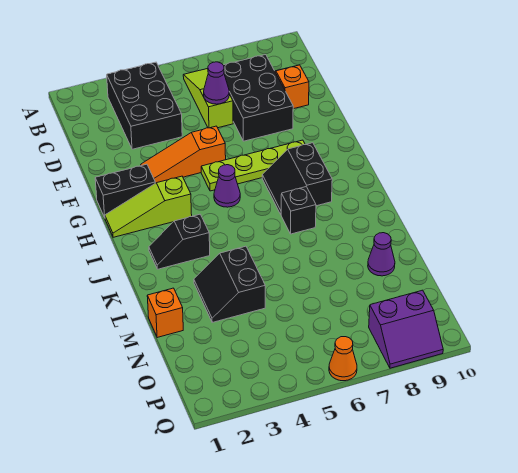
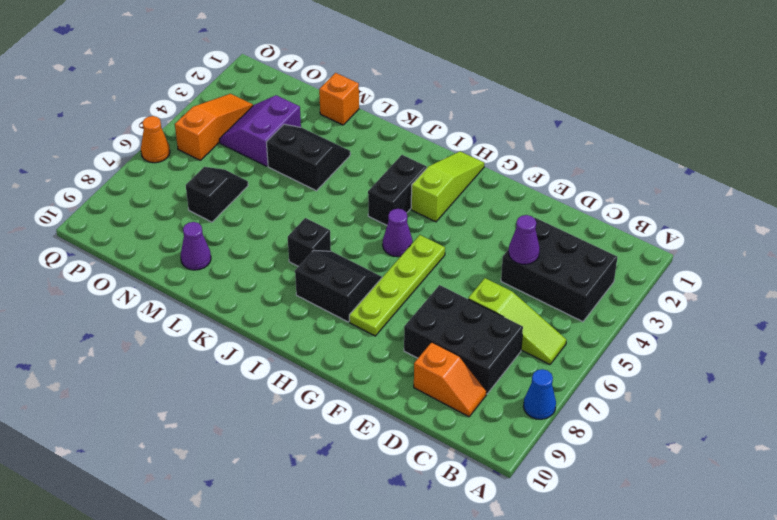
none -> blue 1x1 cone [524,369,556,419]
purple 1x1 cone [204,62,229,104] -> purple 1x1 cone moved to [509,215,540,265]
orange 1x3 slope [141,126,226,183] -> orange 1x3 slope moved to [175,94,253,160]
black 1x2 brick [95,164,155,217] -> black 1x2 brick moved to [368,155,427,225]
black 1x2 slope [149,214,210,269] -> black 1x2 slope moved to [186,167,248,222]
purple 2x2 slope [369,290,443,368] -> purple 2x2 slope moved to [219,95,301,166]

